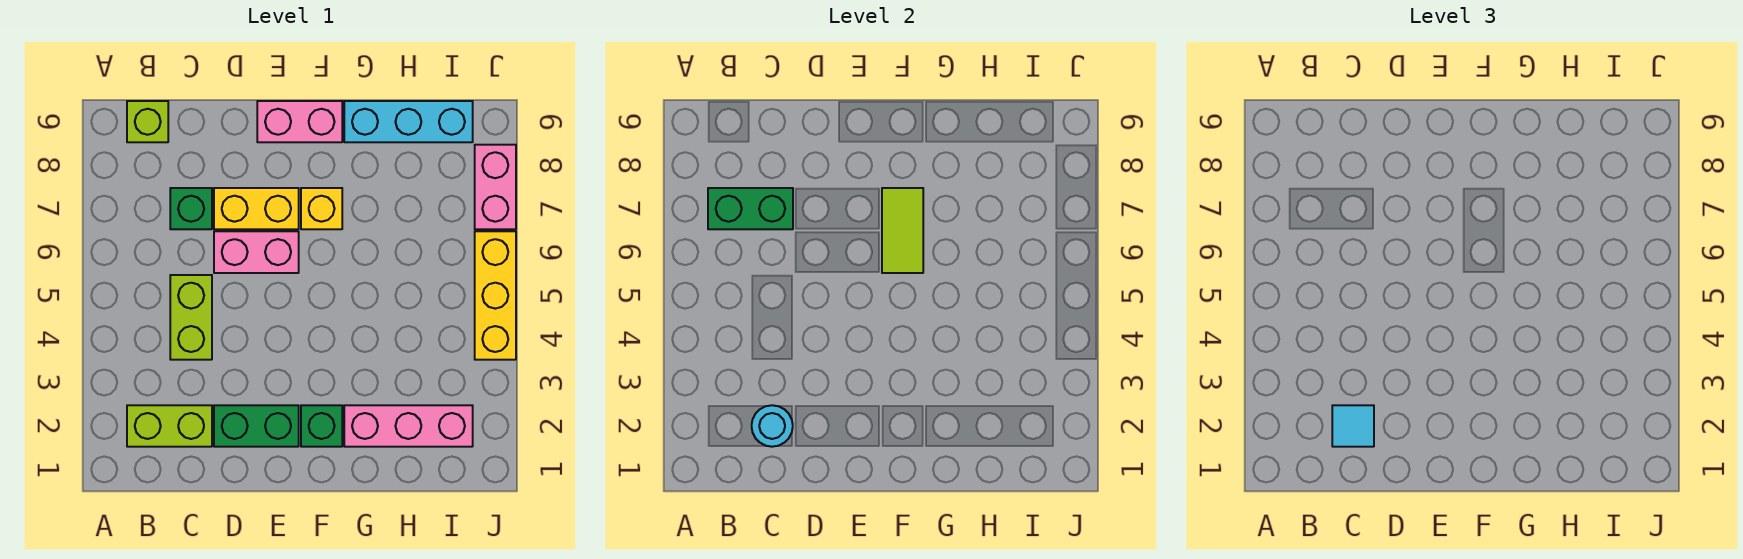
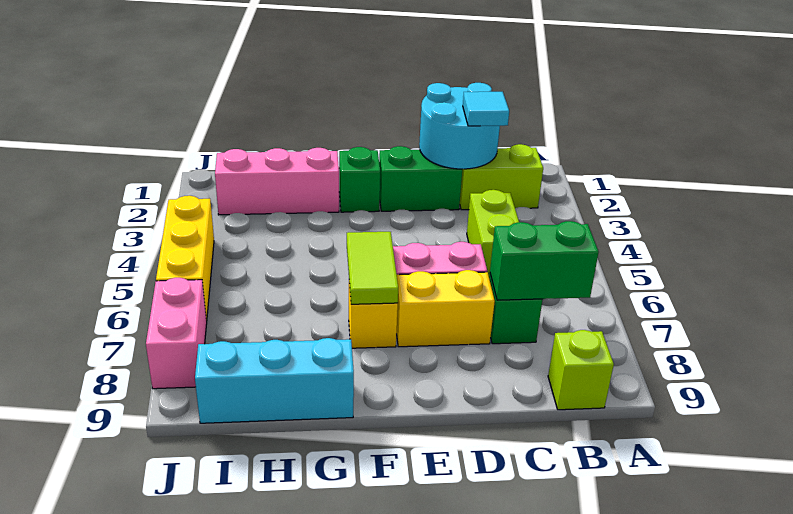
cyan 1x1 round brick [752,405,793,447] -> cyan 2x2 round brick [419,83,500,169]
pink 1x2 brick [257,101,342,142] -> none

